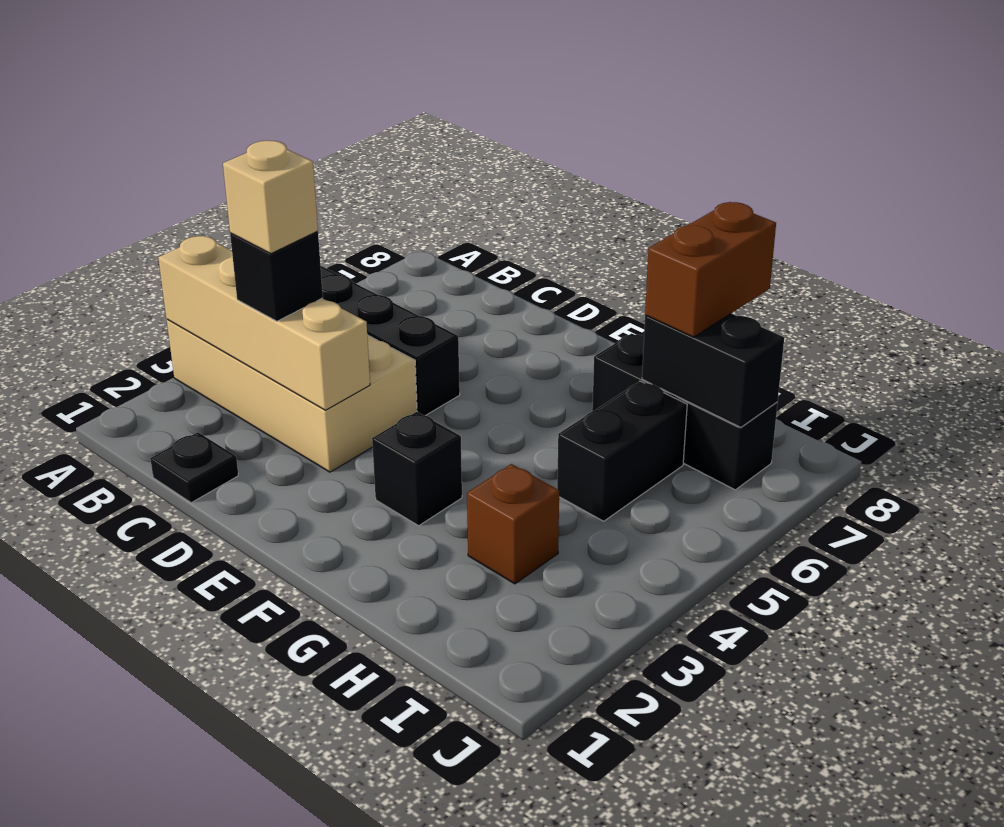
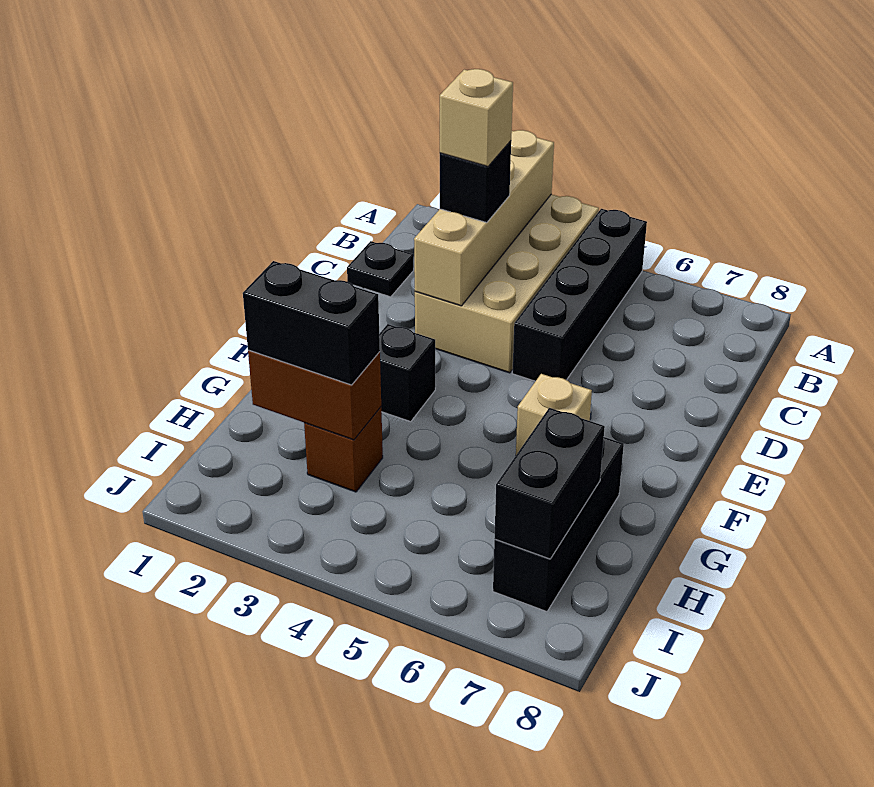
none -> tan 1x1 brick [516,374,592,455]
black 1x2 brick [557,381,687,521] -> black 1x2 brick moved to [243,261,380,385]
brown 1x2 brick [645,202,776,337] -> brown 1x2 brick moved to [248,350,381,440]

